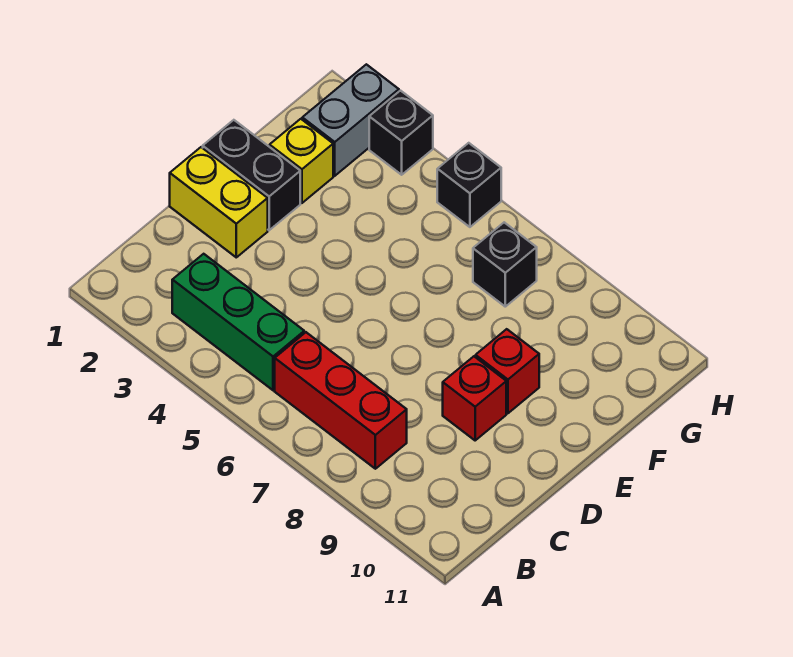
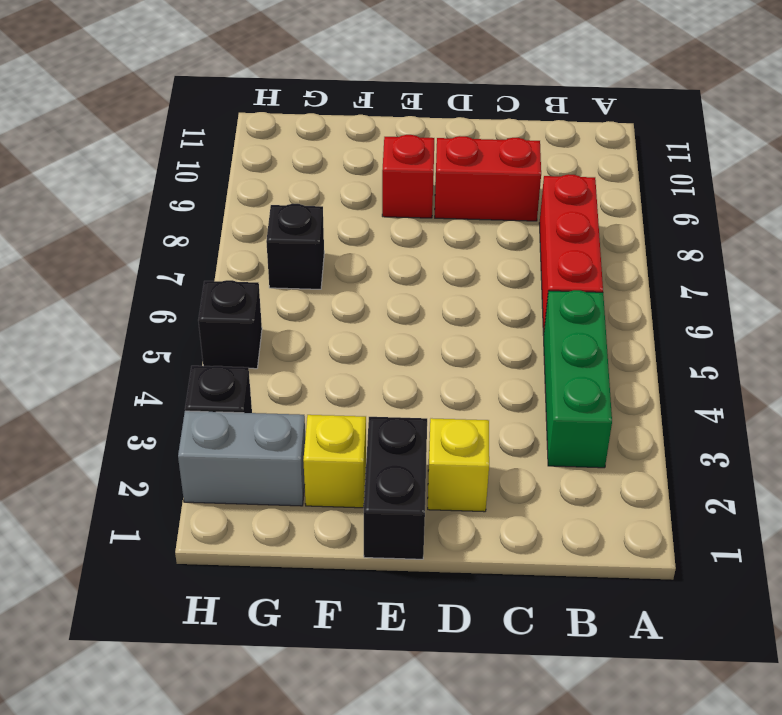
yellow 1x2 brick [170,147,268,257] -> yellow 1x1 brick [428,418,489,512]
red 1x1 brick [443,356,506,440] -> red 1x2 brick [435,136,541,221]

